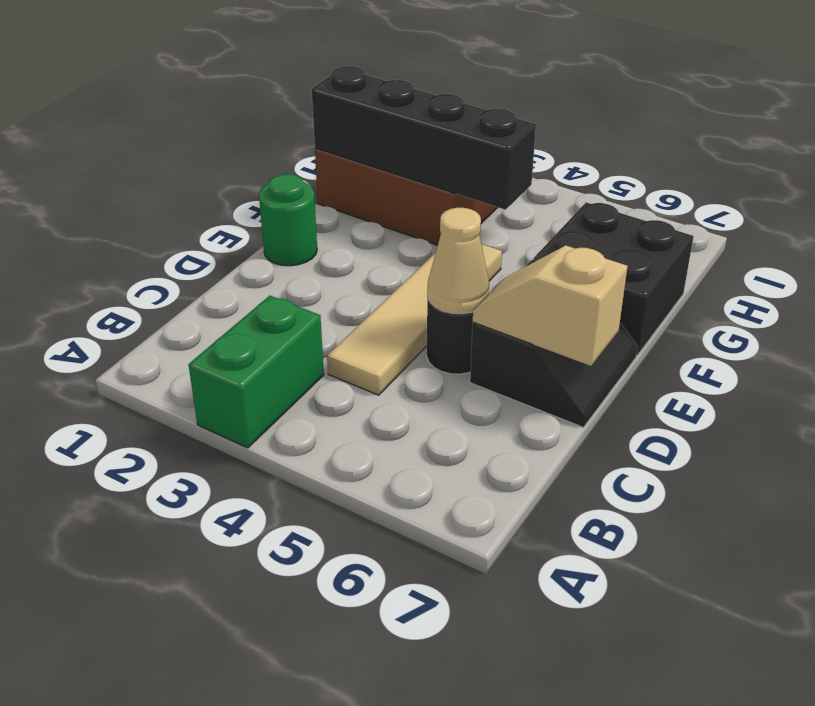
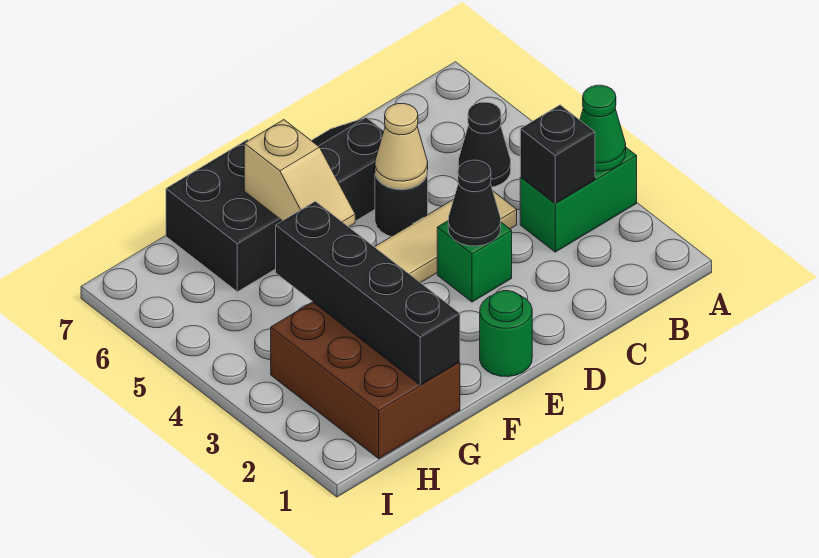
none -> green 1x1 cone [580,85,626,171]
none -> black 1x1 brick [520,105,595,203]
none -> black 1x1 cone [458,102,511,187]
none -> green 1x1 brick [437,221,512,302]
none -> black 1x1 cone [448,160,501,246]
tan 1x2 slope [473,246,628,366] -> tan 1x2 slope moved to [244,120,355,227]

